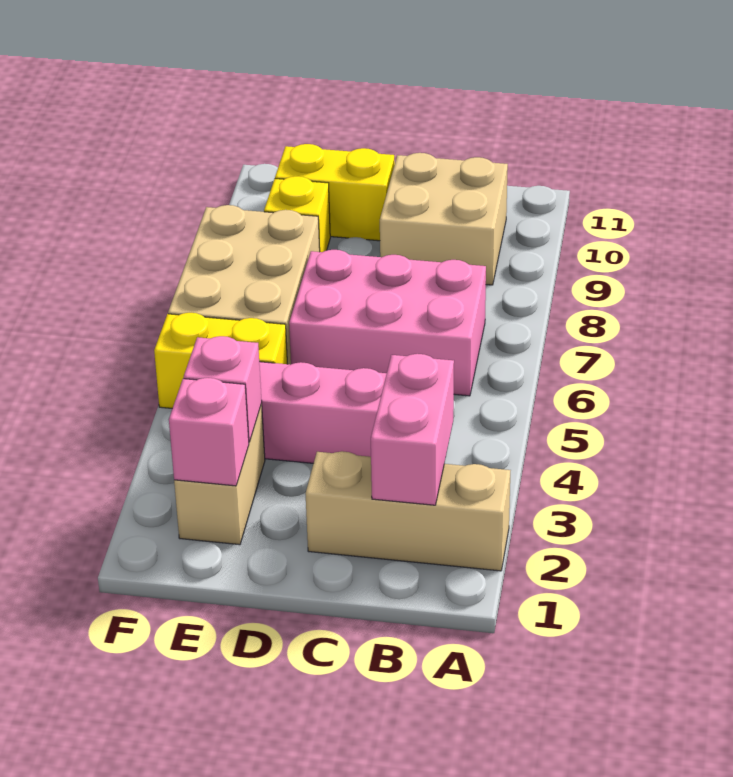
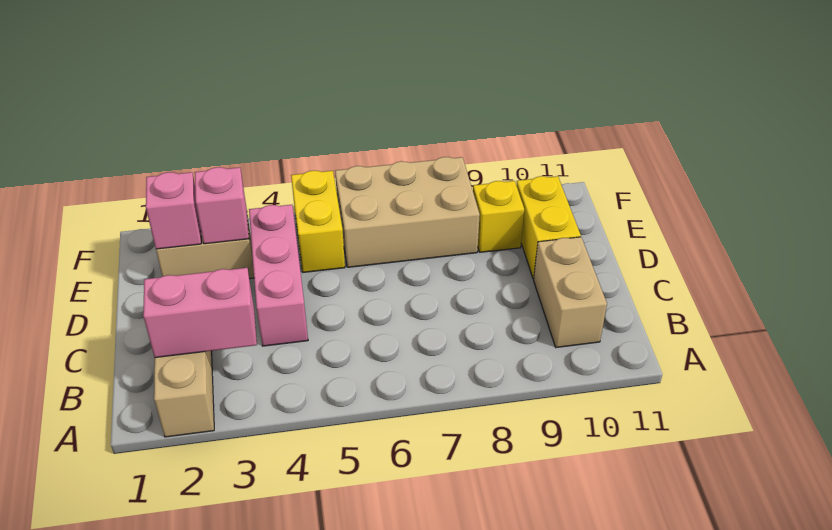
pink 2x3 brick [289,250,486,396] -> none
tan 2x2 brick [380,153,508,285] -> tan 1x2 brick [534,237,607,348]

